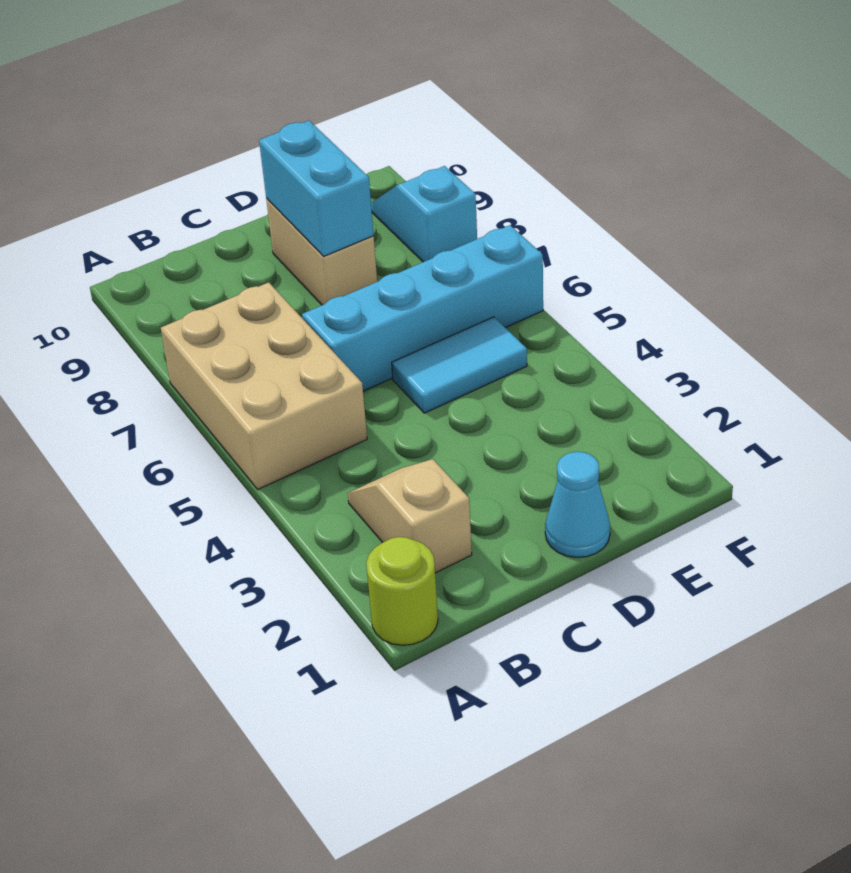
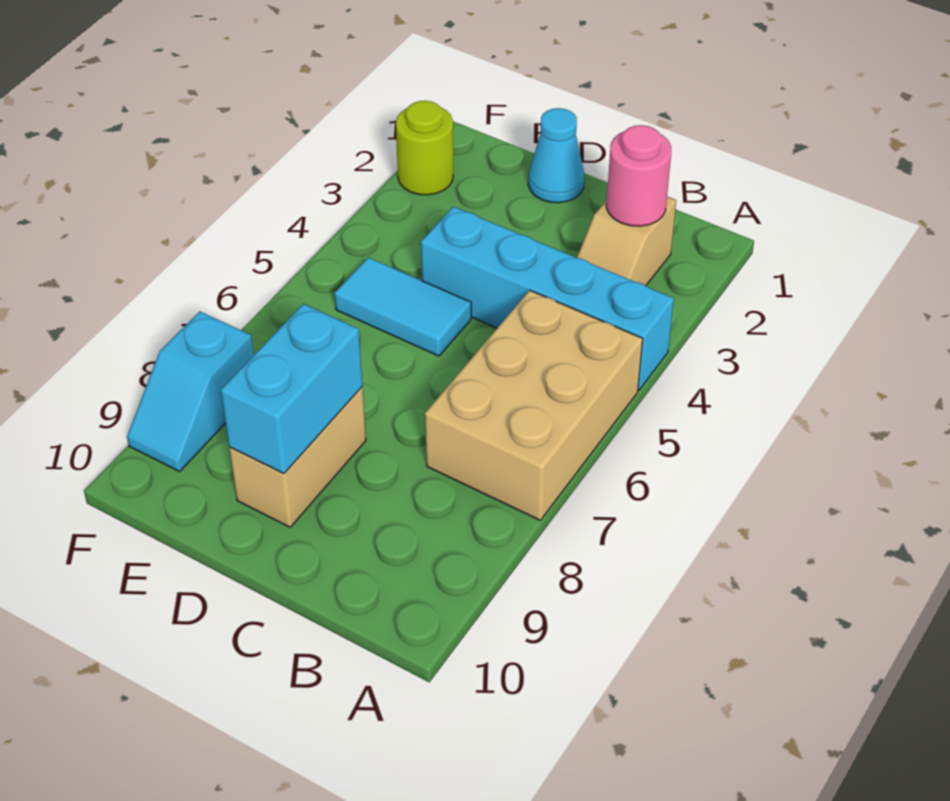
lime 1x1 round brick [366,537,438,645] -> lime 1x1 round brick moved to [396,101,453,195]
none -> pink 1x1 round brick [606,125,671,226]
cyan 1x4 brick [302,225,543,391] -> cyan 1x4 brick moved to [421,207,674,390]

